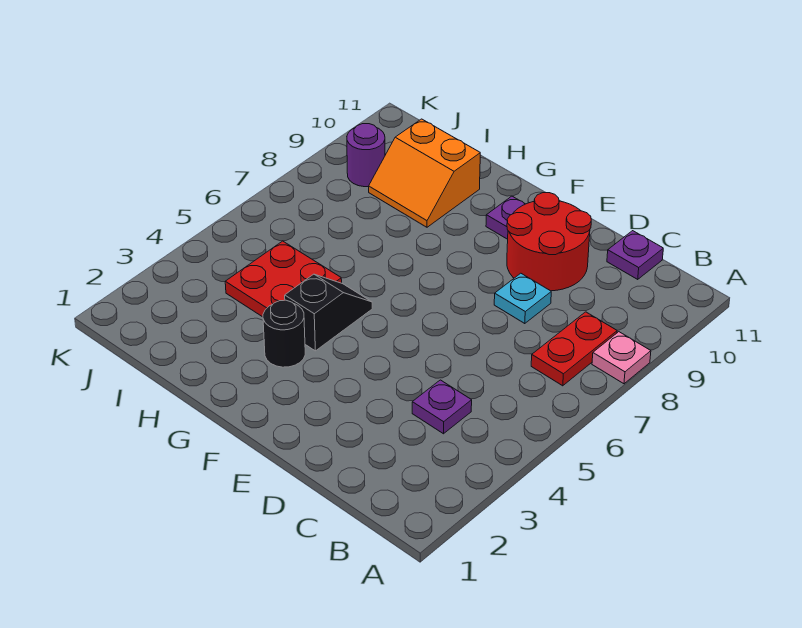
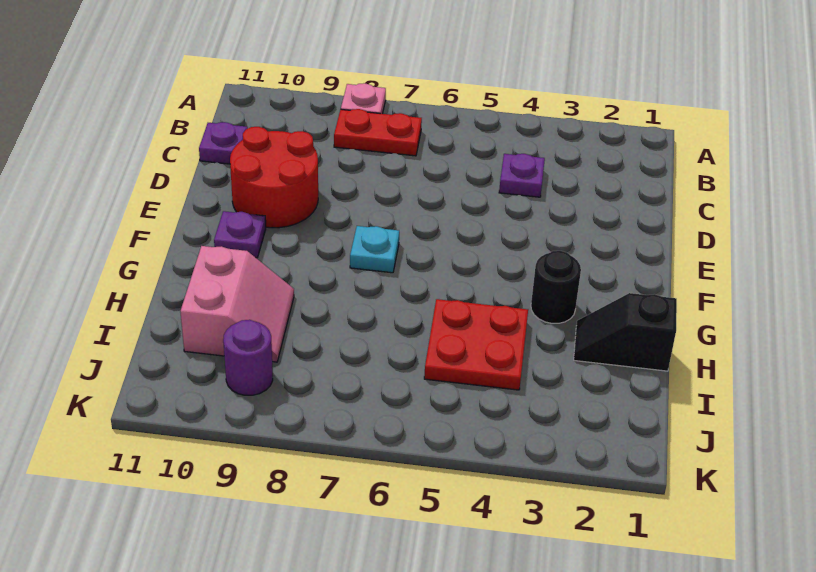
cyan 1x1 plate [494,273,551,324] -> cyan 1x1 plate moved to [350,226,399,273]
black 1x2 slope [285,274,372,351] -> black 1x2 slope moved to [574,293,677,371]
orange 2x2 slope [369,119,480,227] -> pink 2x2 slope [180,246,294,362]

